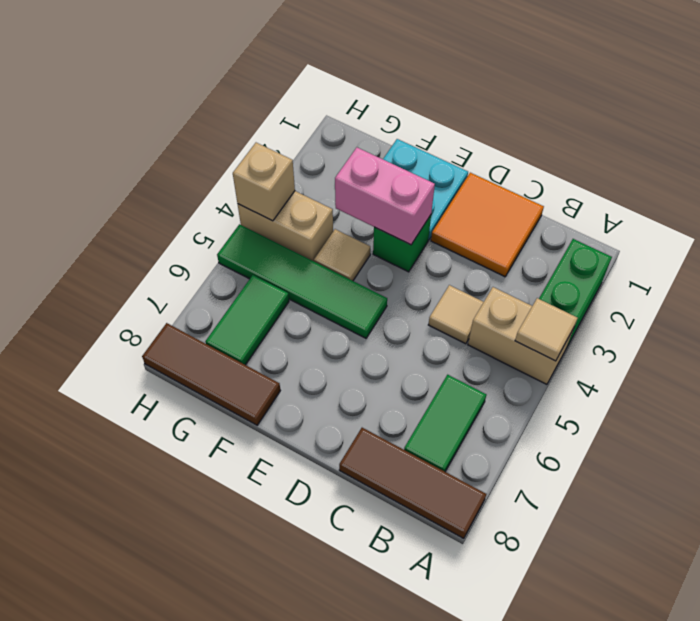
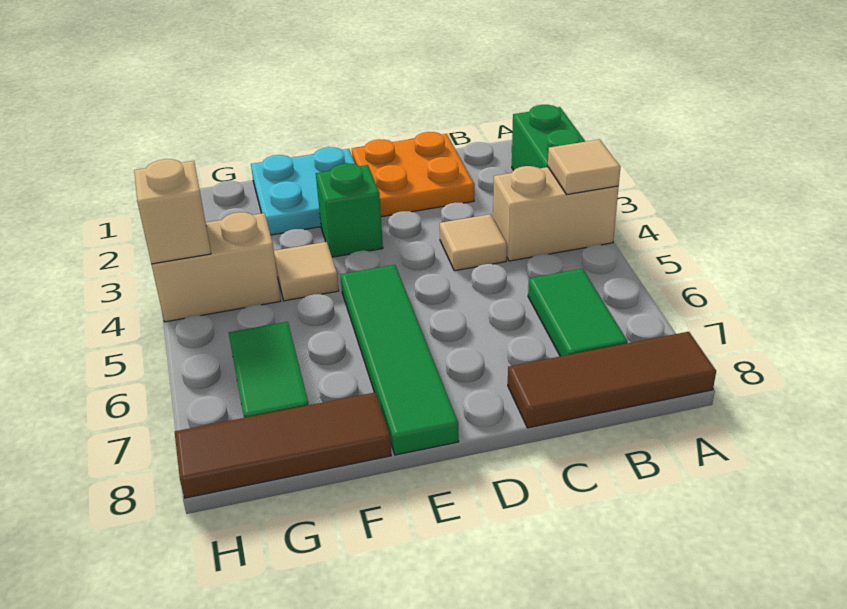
orange 2x2 tile [431,173,544,277] -> orange 2x2 plate [352,132,474,217]
pink 1x2 brick [335,147,435,245] -> none
green 1x4 tile [217,224,387,338] -> green 1x4 tile turned to [340,265,459,455]

